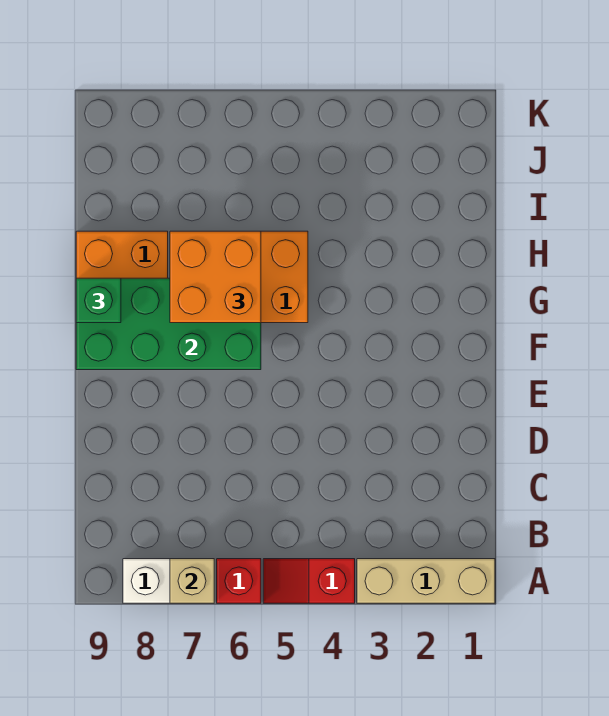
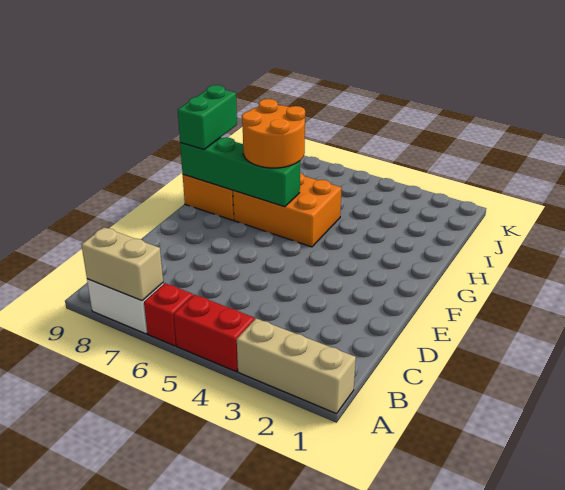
red 1x2 slope [263,559,355,603] -> red 1x2 brick [174,295,255,372]
tan 1x1 brick [170,559,214,603] -> tan 1x2 brick [81,227,163,301]
green 2x4 brick [76,278,261,370] -> green 1x4 brick [180,137,300,207]
orange 2x2 brick [170,231,261,323] -> orange 2x2 round brick [242,99,305,168]
green 1x1 brick [76,278,121,323] -> green 1x2 brick [178,85,237,150]

